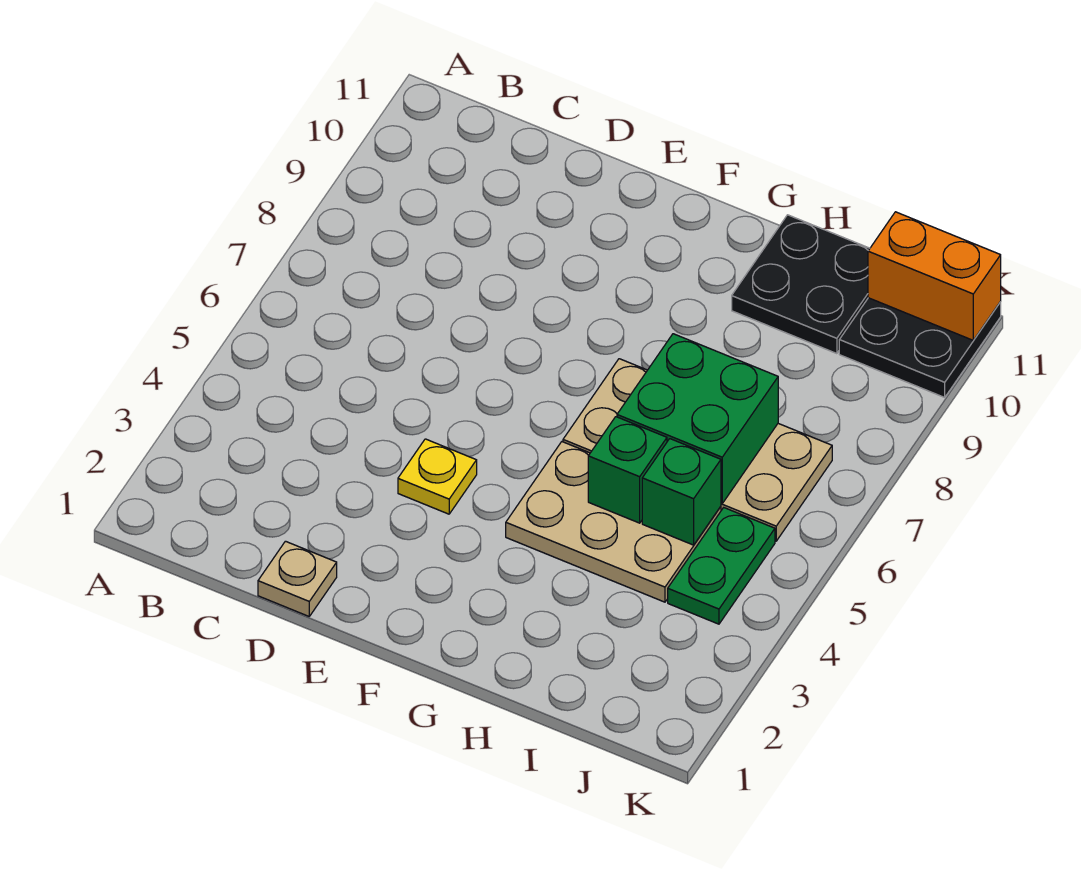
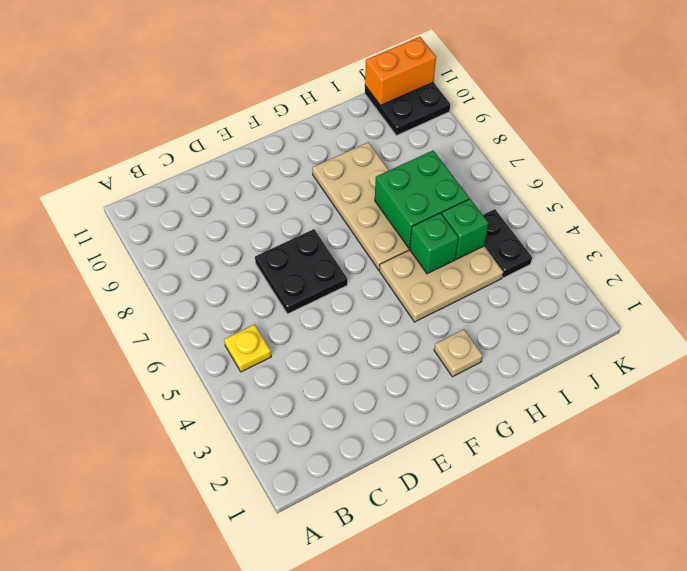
tan 1x1 plate [258,541,337,616] -> tan 1x1 plate moved to [434,329,483,377]
yellow 1x1 plate [398,439,477,514] -> yellow 1x1 plate moved to [224,325,271,372]
tan 2x4 plate [563,359,832,541] -> tan 2x4 plate turned to [312,142,410,270]
black 2x2 plate [732,215,870,354] -> black 2x2 plate moved to [255,229,347,314]
green 1x2 plate [668,508,775,624] -> black 1x2 plate [483,209,532,278]

